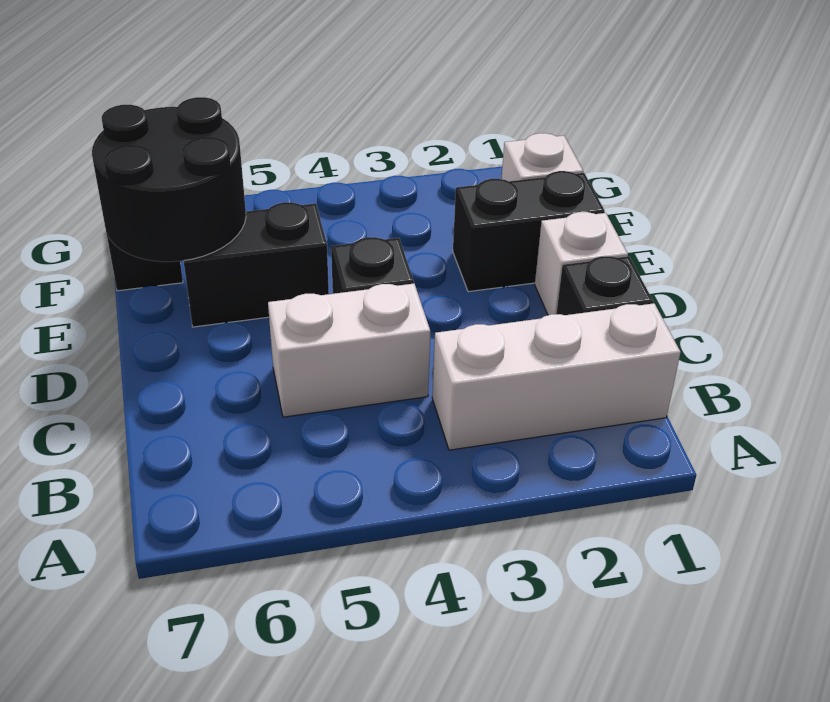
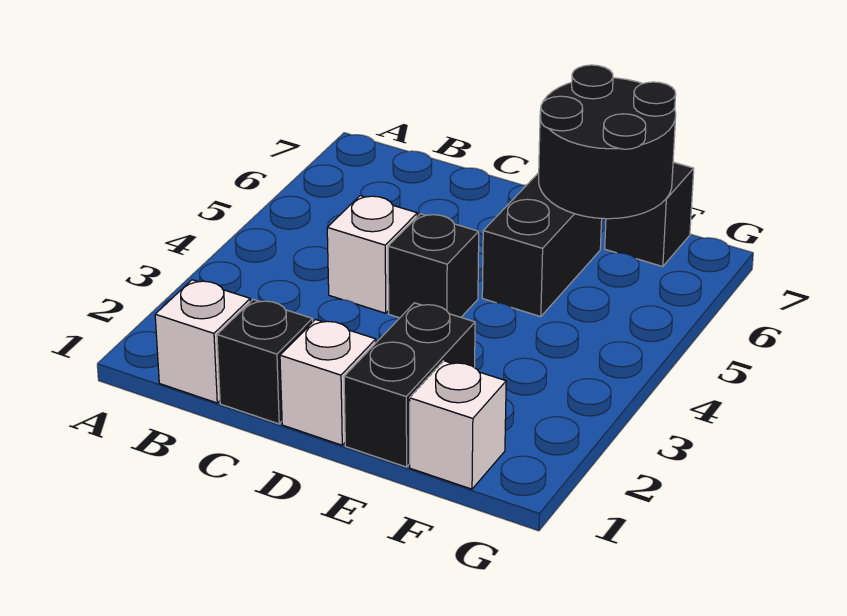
white 1x3 brick [432,303,681,450] -> white 1x1 brick [155,280,250,403]
white 1x2 brick [268,284,430,417] -> white 1x1 brick [327,196,417,313]

